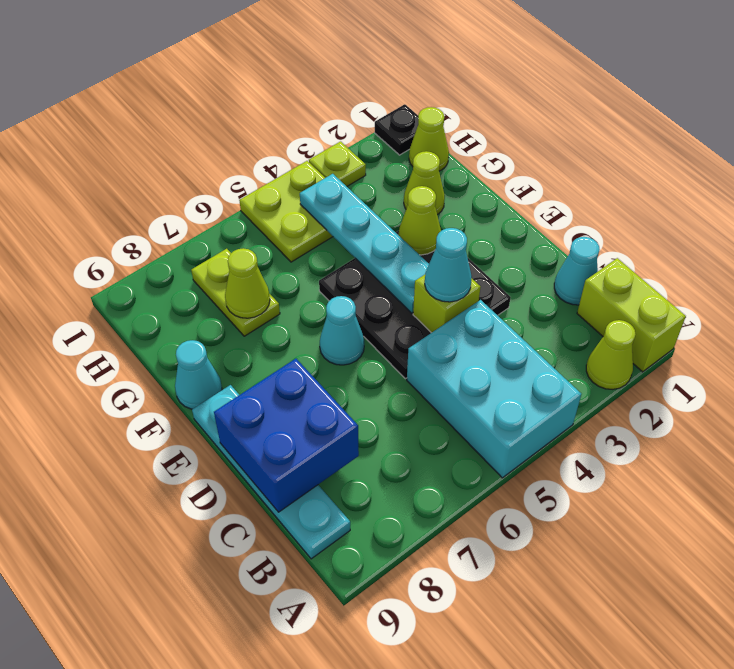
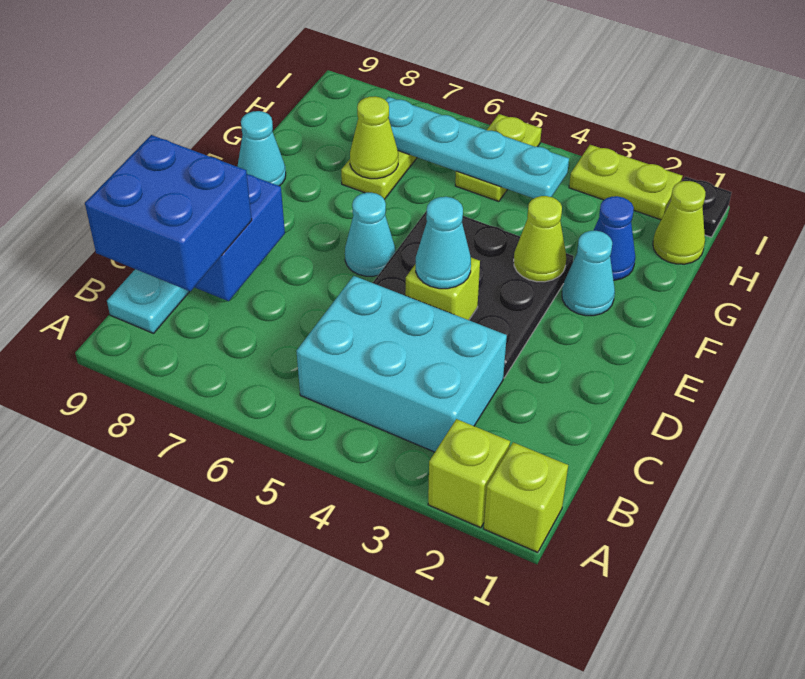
lime 1x2 brick [577,258,686,372] -> lime 1x1 brick [484,442,568,552]
lime 1x1 cone [586,320,636,389] -> lime 1x1 brick [428,419,510,528]
cyan 2x3 brick [407,300,581,478] -> cyan 2x3 brick turned to [297,276,507,452]
none -> blue 2x2 brick [85,135,252,291]
cyan 1x1 cone [554,237,600,305] -> cyan 1x1 cone moved to [562,231,615,316]
cyan 1x4 plate [300,174,429,313] -> cyan 1x4 plate turned to [386,97,569,198]
lime 1x1 cone [404,151,445,215] -> blue 1x1 cone [593,196,636,280]
lime 2x2 plate [239,161,333,262] -> lime 1x2 plate [455,114,542,201]
lime 1x1 plate [309,142,366,186] -> lime 1x2 plate [569,145,682,220]

